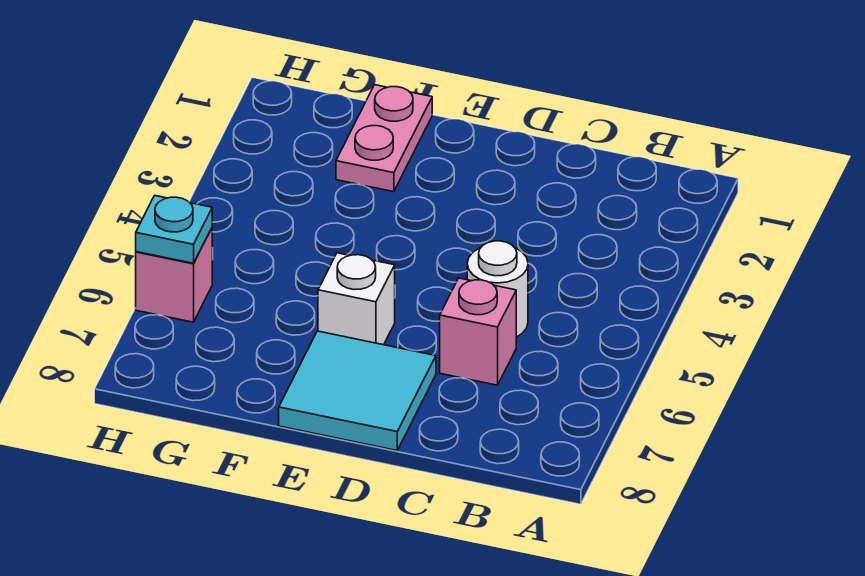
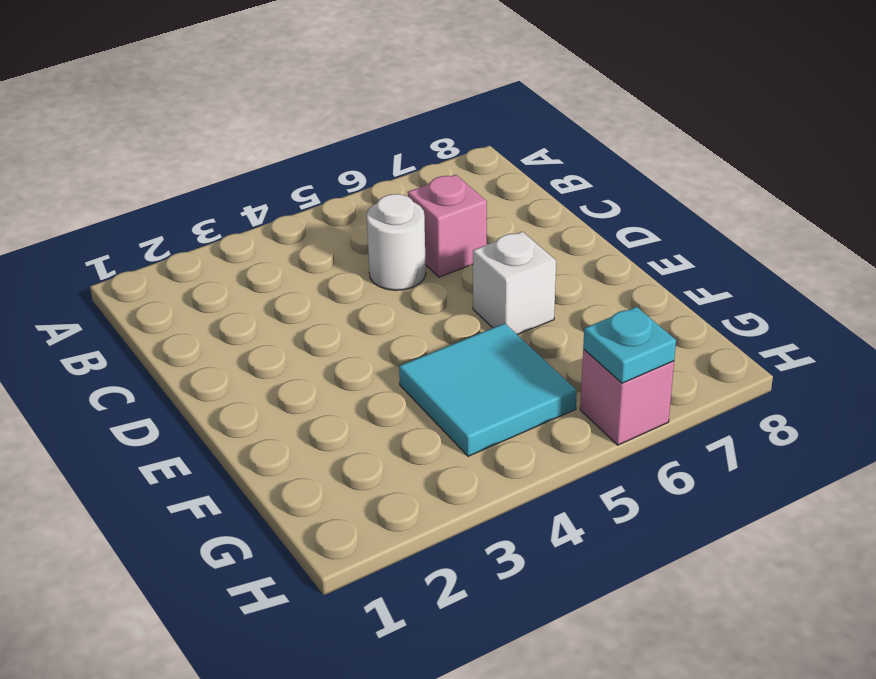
cyan 2x2 tile [279,331,436,451] -> cyan 2x2 tile moved to [399,323,577,456]
pink 1x2 plate [336,85,432,192] -> none

